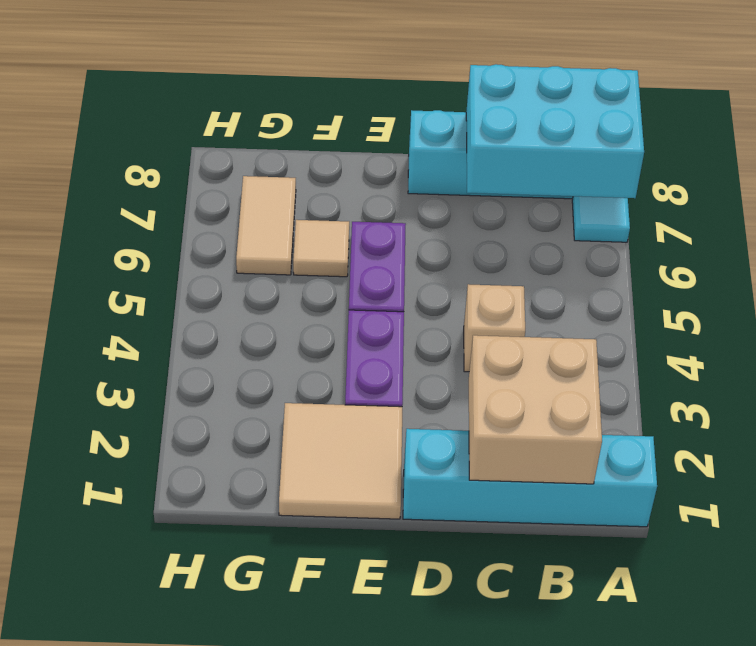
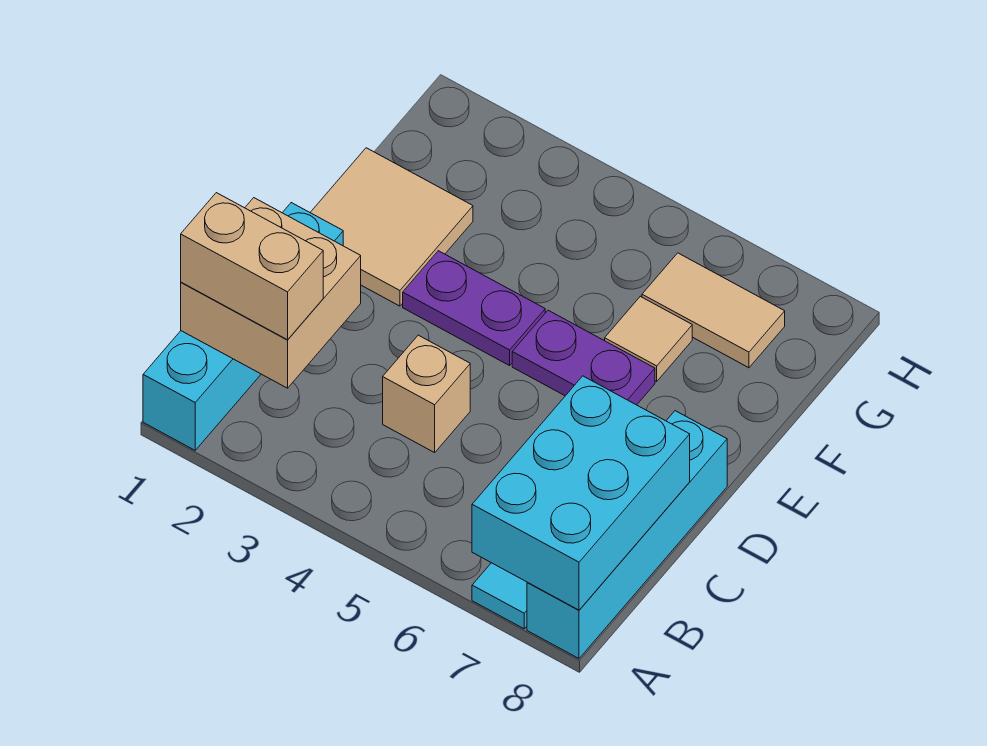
none -> tan 1x2 brick [181,193,323,340]

